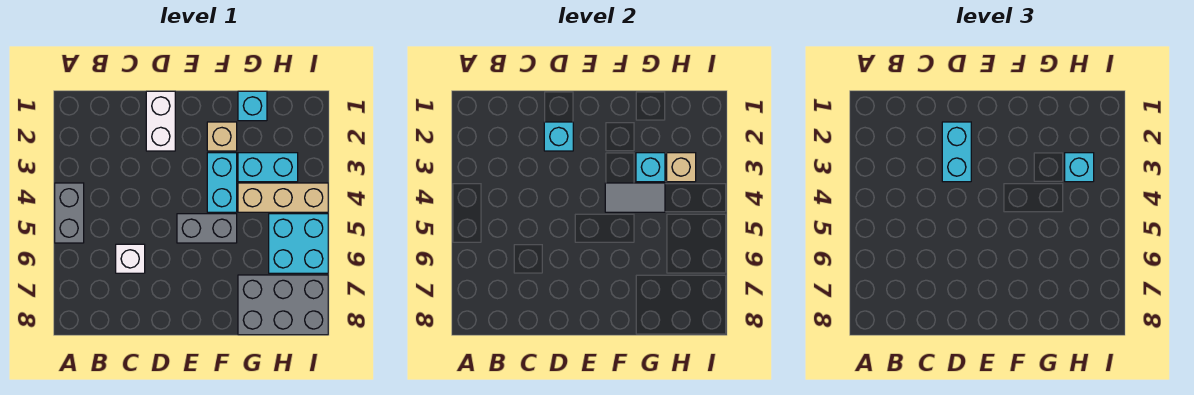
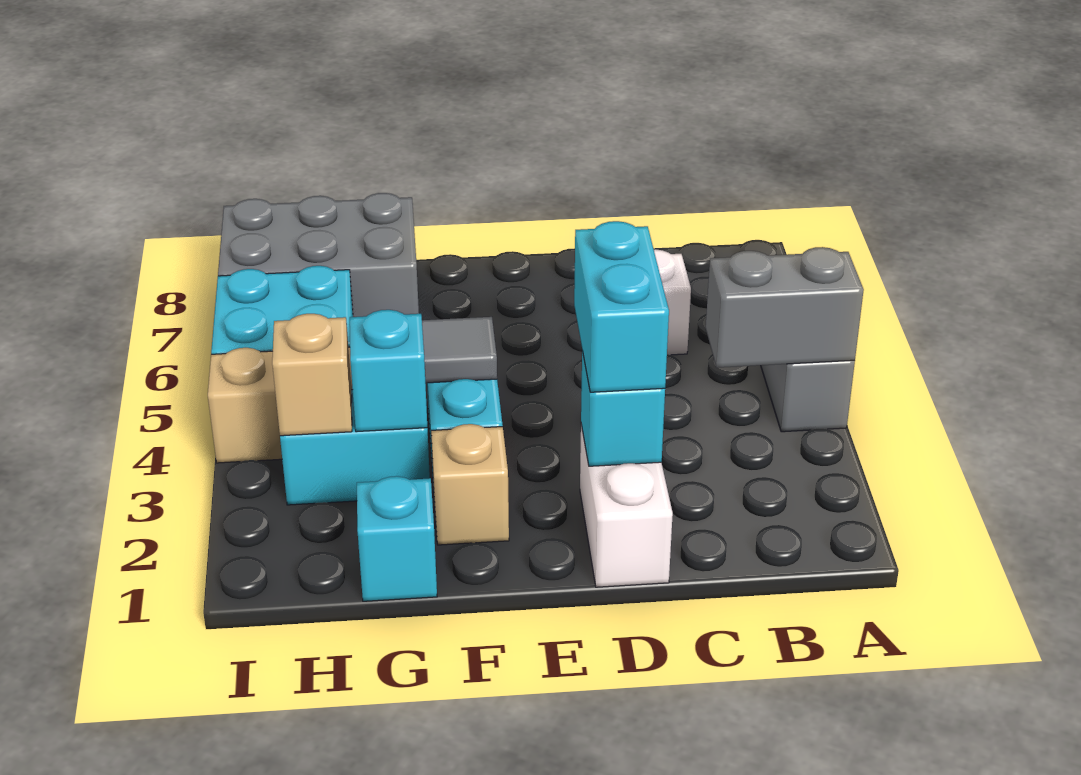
grey 1x2 brick [177,214,237,243] -> grey 1x2 brick moved to [706,247,864,368]
cyan 1x1 brick [1065,153,1094,182] -> none

